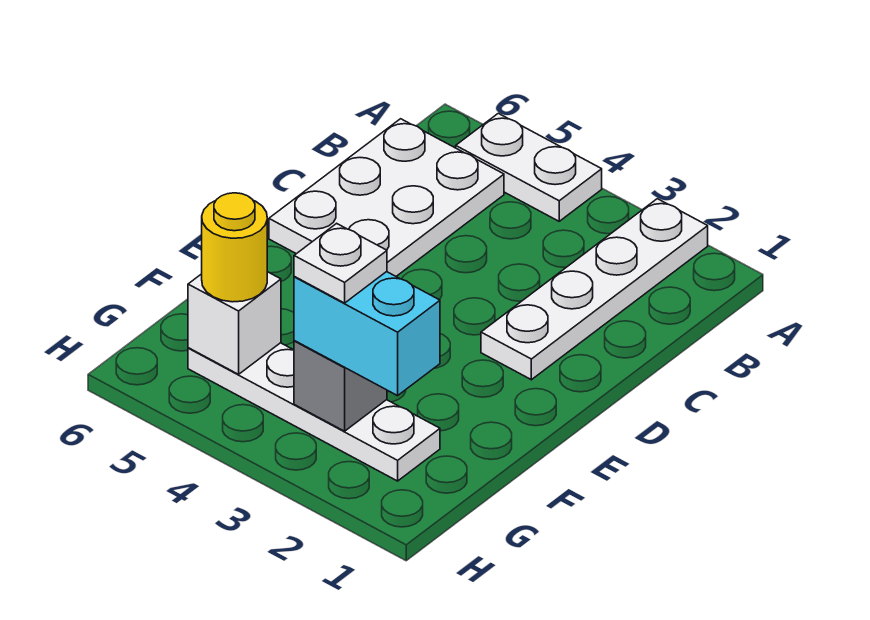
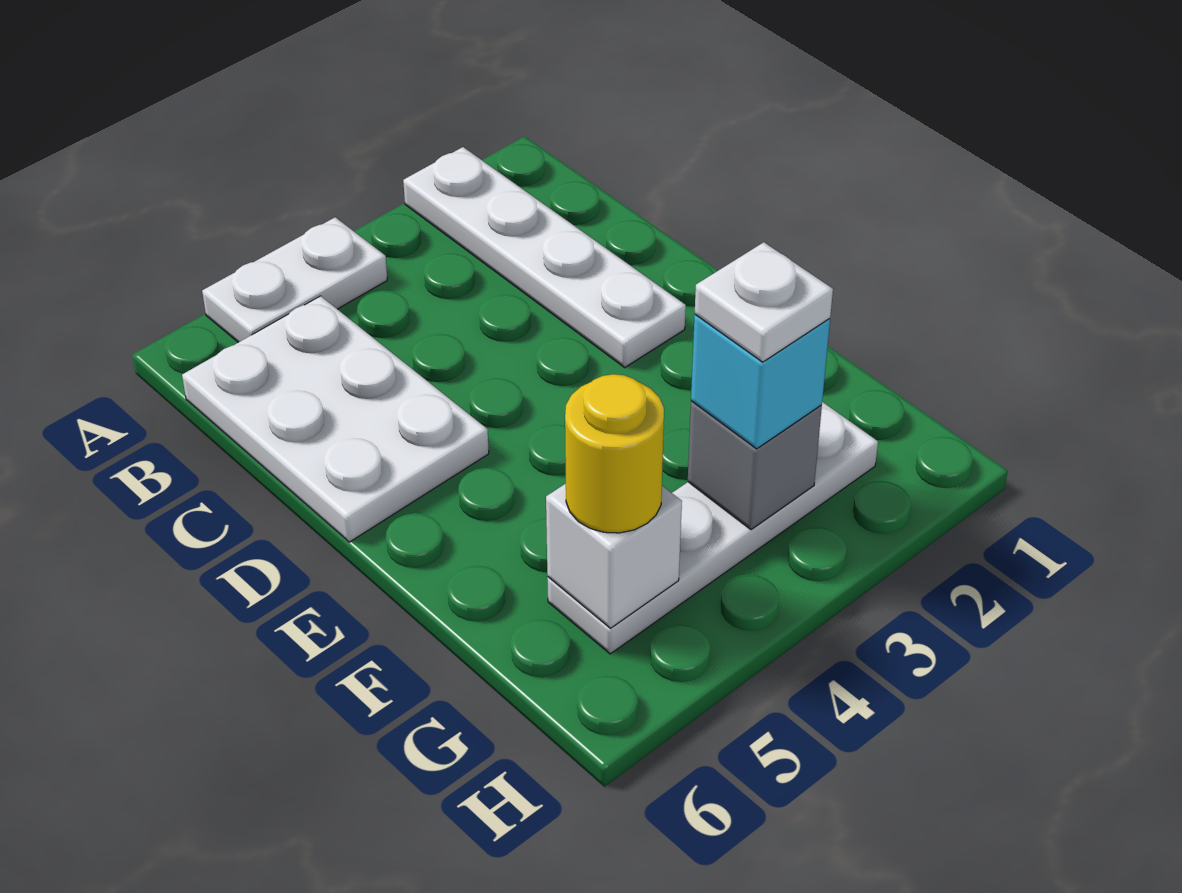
cyan 1x2 brick [294,272,440,396] -> cyan 1x1 brick [691,315,830,449]

